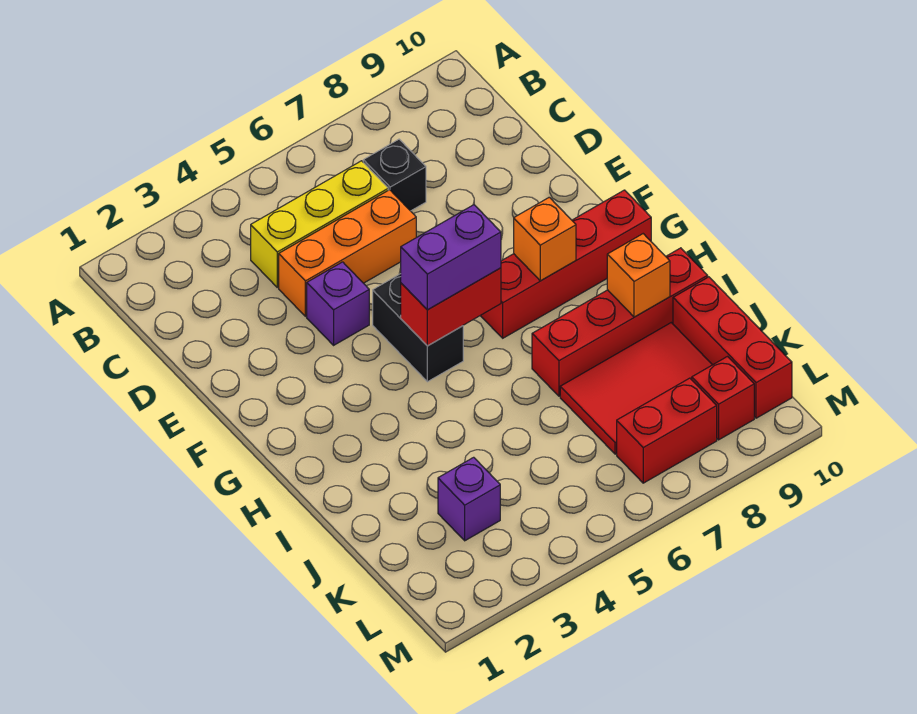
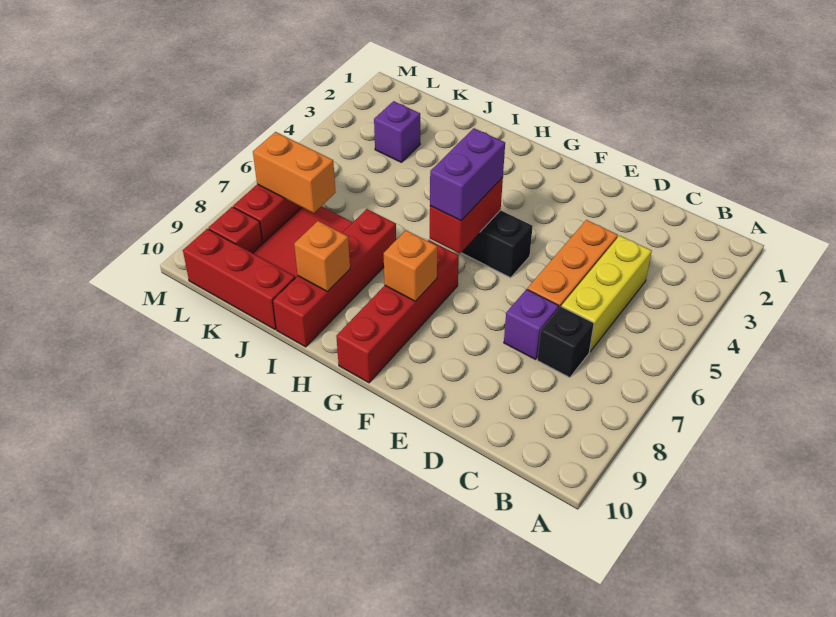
purple 1x1 brick [307,262,369,345] -> purple 1x1 brick moved to [504,289,559,359]
none -> orange 1x2 brick [253,132,336,213]

